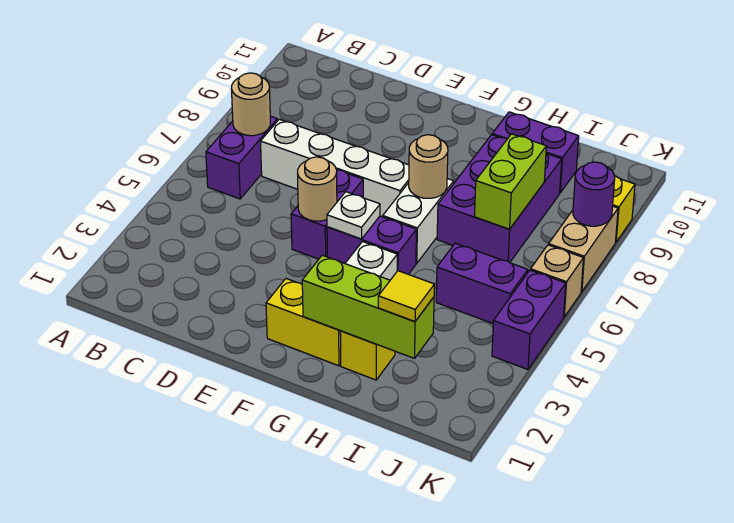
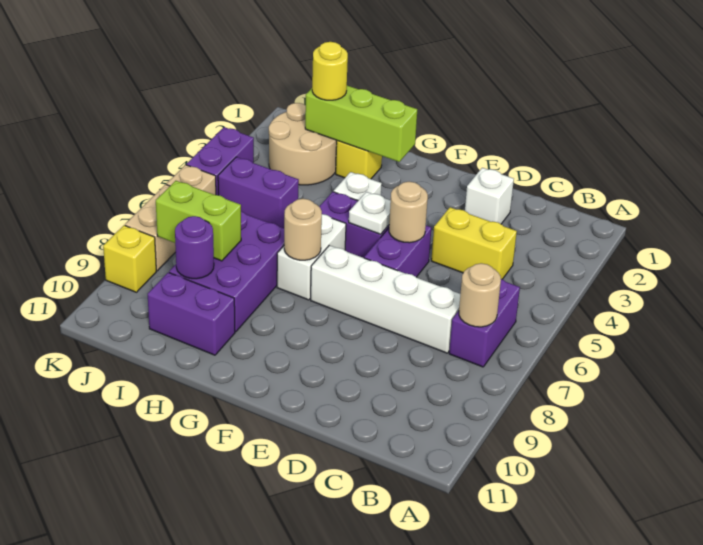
none -> white 1x1 brick [465,168,514,224]
yellow 1x2 brick [266,279,341,366] -> yellow 1x2 brick moved to [431,207,517,279]
none -> tan 2x2 round brick [269,103,337,185]
yellow 1x1 tile [378,271,434,322] -> yellow 1x1 round brick [312,42,348,100]
lime 1x2 brick [475,134,546,229] -> lime 1x2 brick turned to [156,181,241,261]
purple 1x1 round brick [573,162,615,226] -> purple 1x1 round brick moved to [175,216,214,279]

